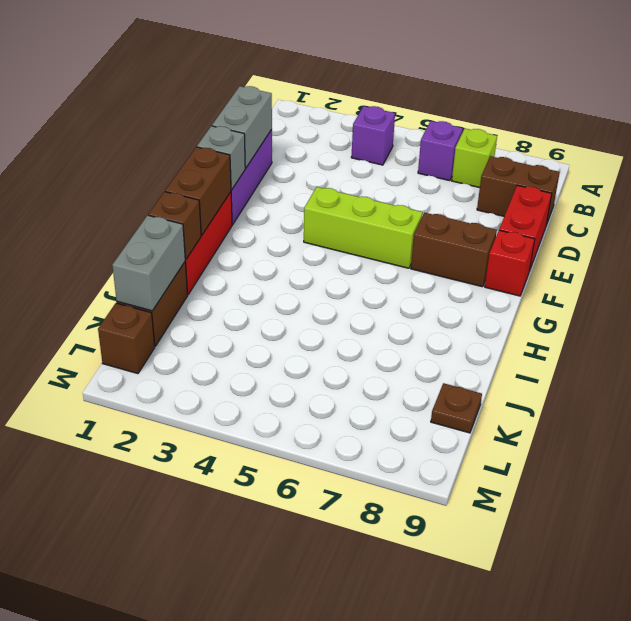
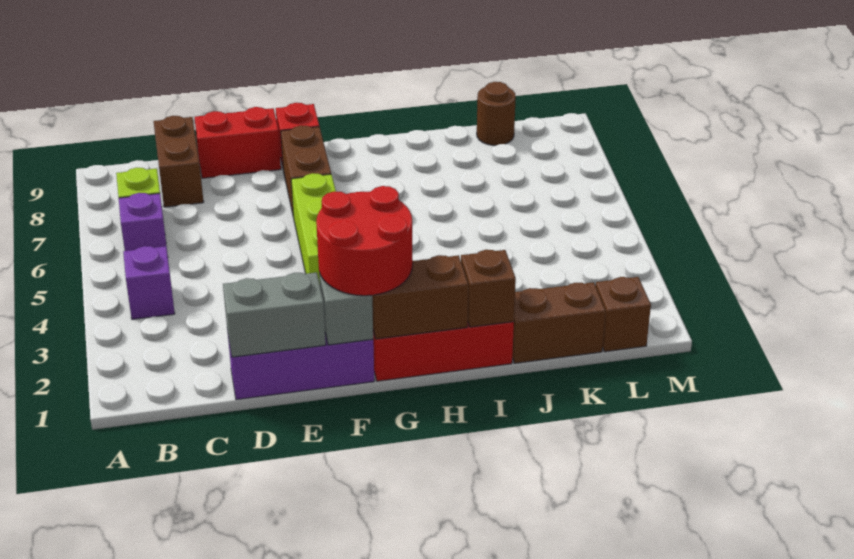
none -> red 2x2 round brick [316,186,413,296]
grey 1x2 brick [112,215,185,311] -> none
brown 1x1 plate [431,383,482,433] -> brown 1x1 round brick [477,82,516,145]

